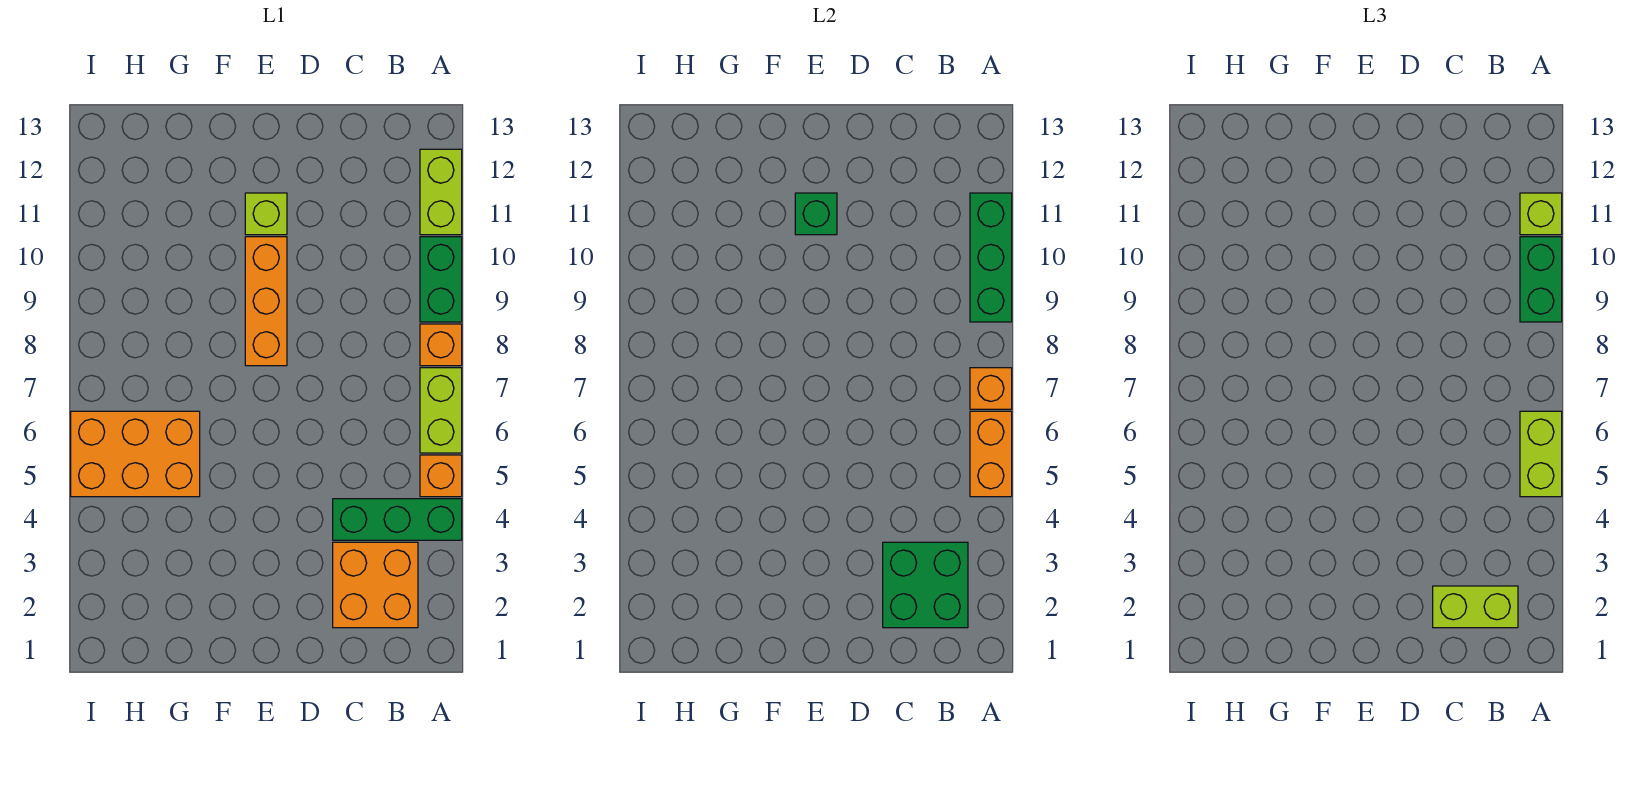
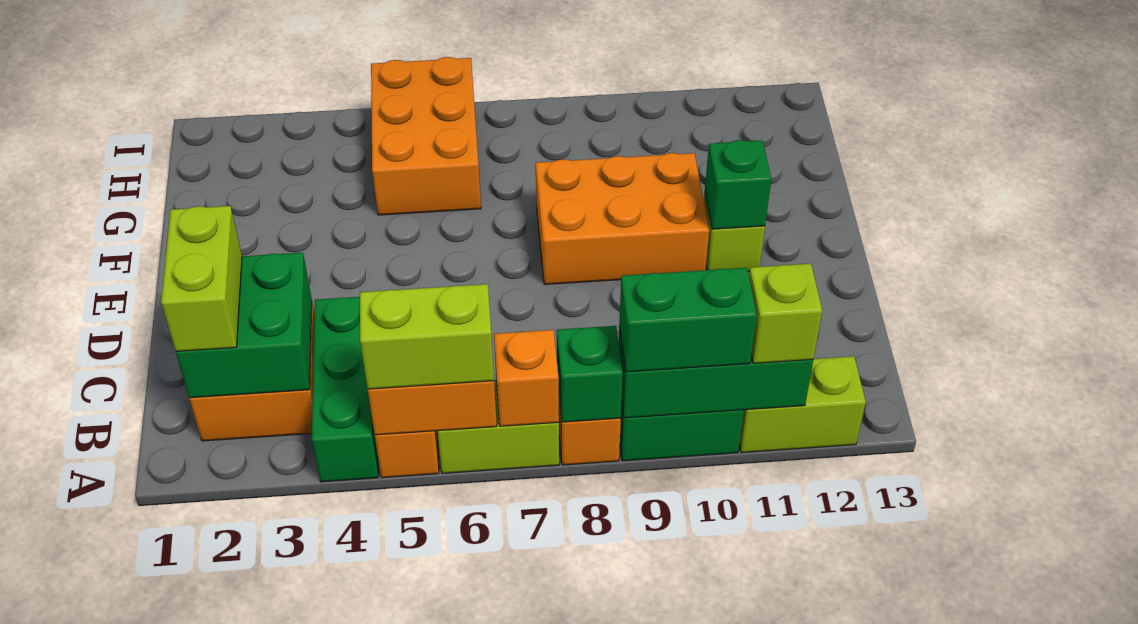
none -> green 1x1 brick [557,326,623,422]
orange 1x3 brick [245,237,287,366] -> orange 2x3 brick [536,153,709,284]

